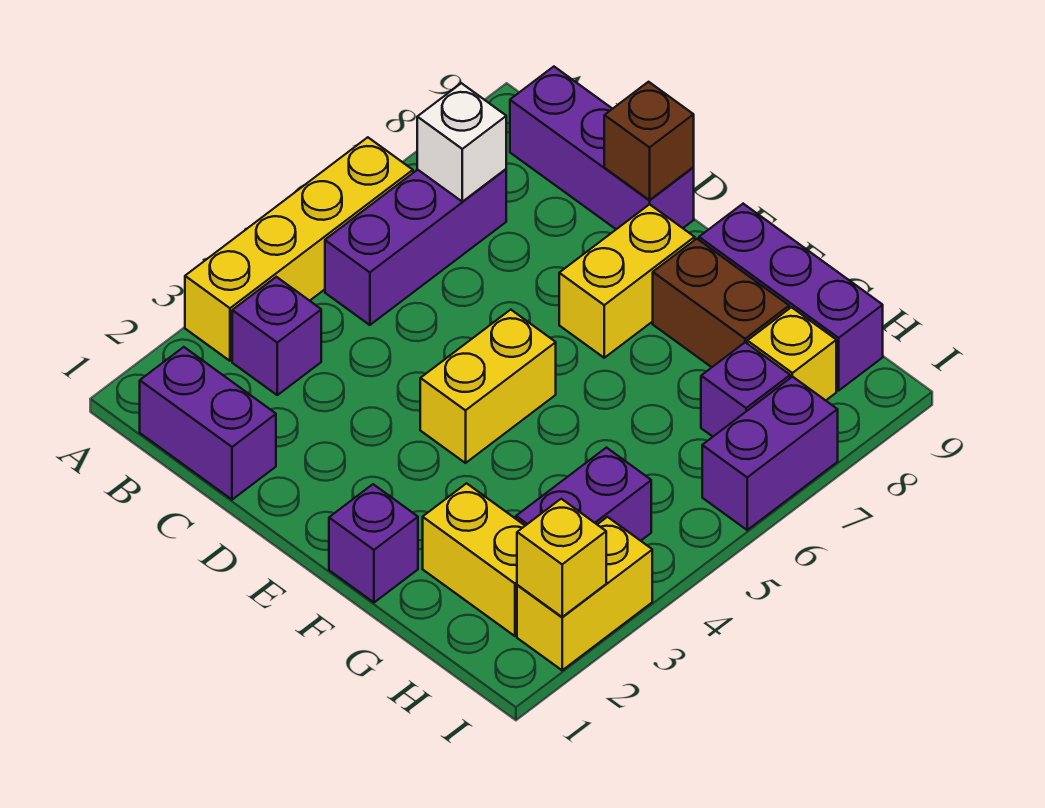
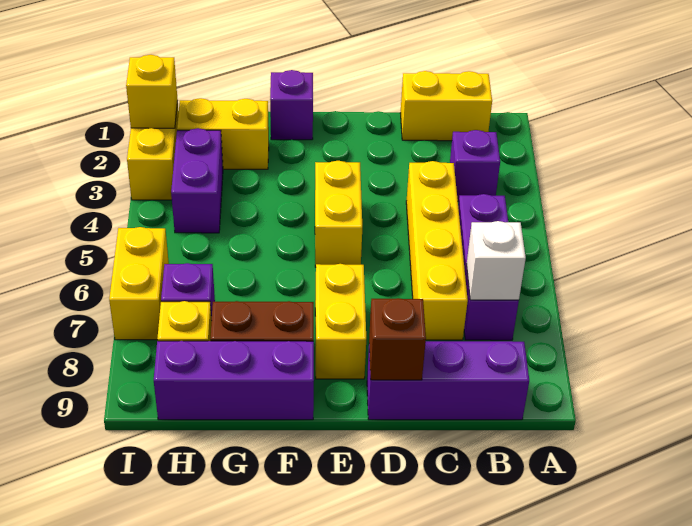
yellow 1x4 brick [185,137,413,361] -> yellow 1x4 brick moved to [406,161,468,340]
purple 1x2 brick [140,347,276,500] -> yellow 1x2 brick [400,71,492,141]
purple 1x2 brick [702,376,838,530] -> yellow 1x2 brick [109,227,169,340]

